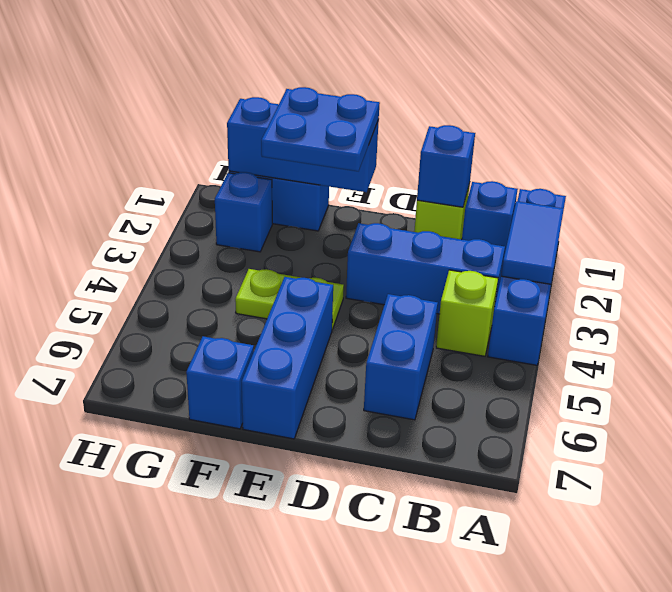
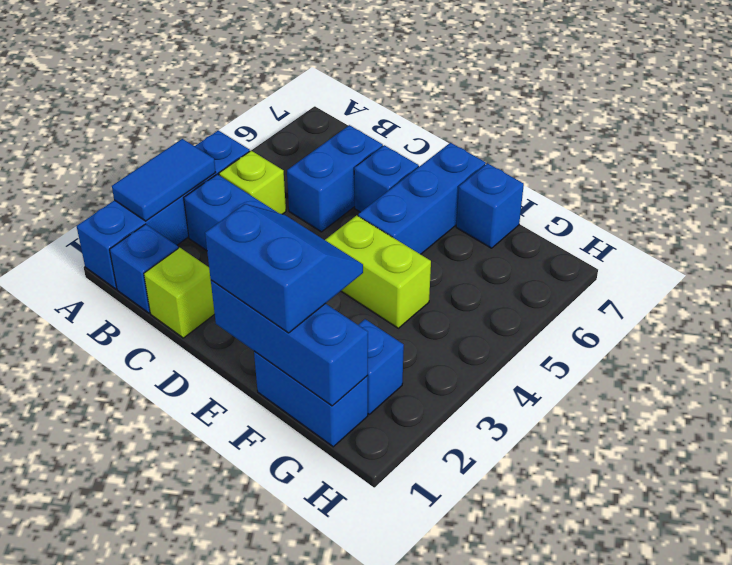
blue 1x1 brick [417,125,475,207] -> blue 1x1 brick moved to [354,145,419,212]
blue 2x2 plate [261,87,380,171] -> blue 2x2 slope [205,204,363,333]
lime 1x2 plate [235,269,344,330] -> lime 1x2 brick [325,215,431,328]

